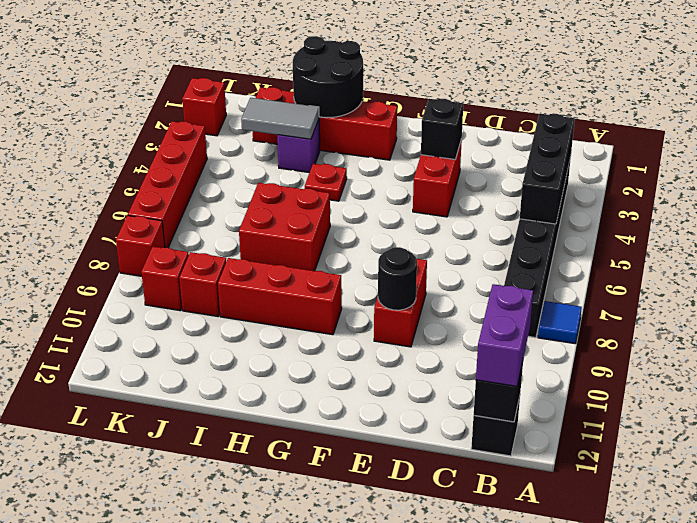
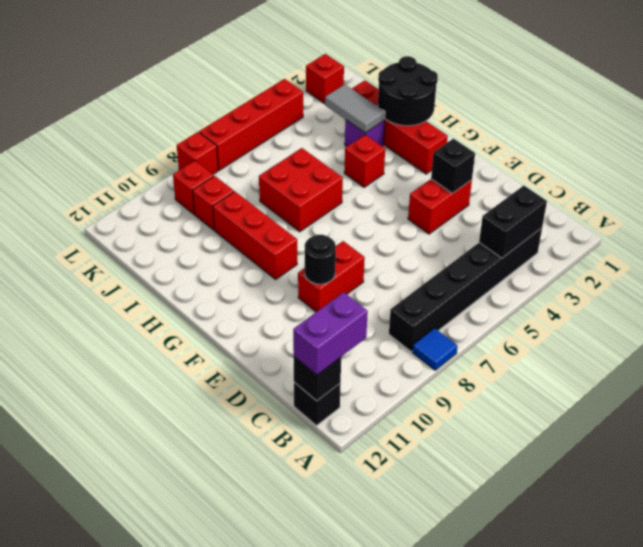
black 1x3 brick [520,114,575,224] -> black 1x2 brick [479,186,547,258]
red 1x1 plate [305,164,347,201] -> red 1x1 brick [344,135,385,187]

